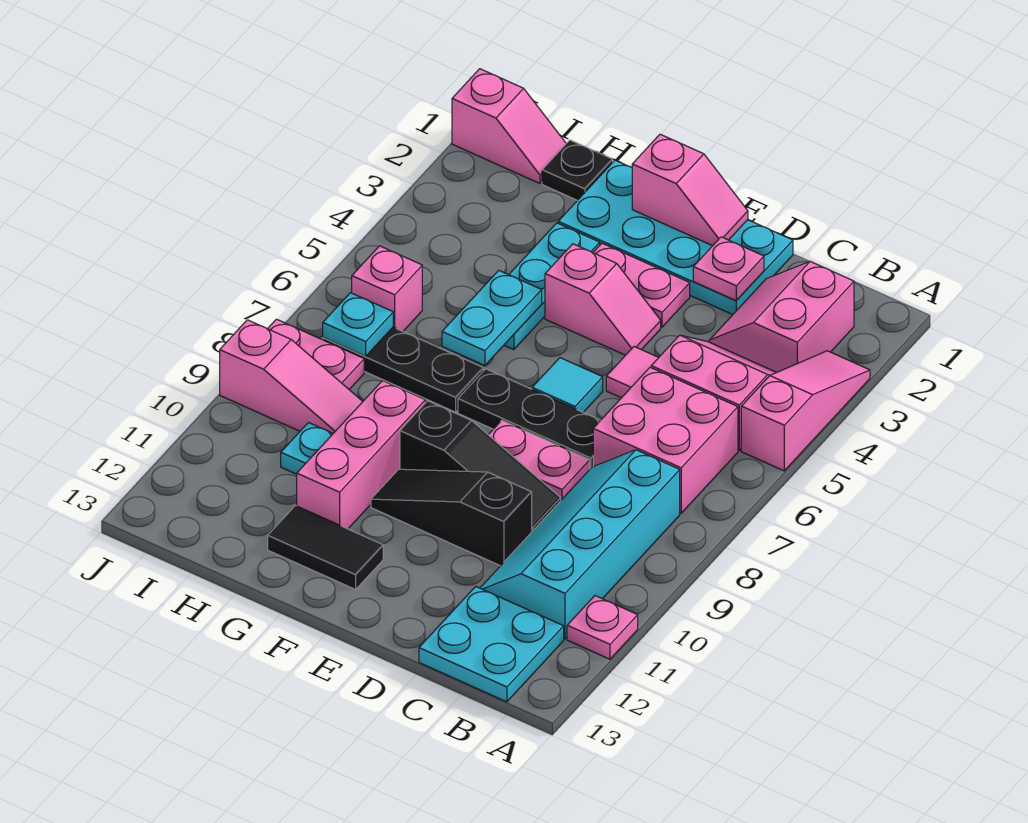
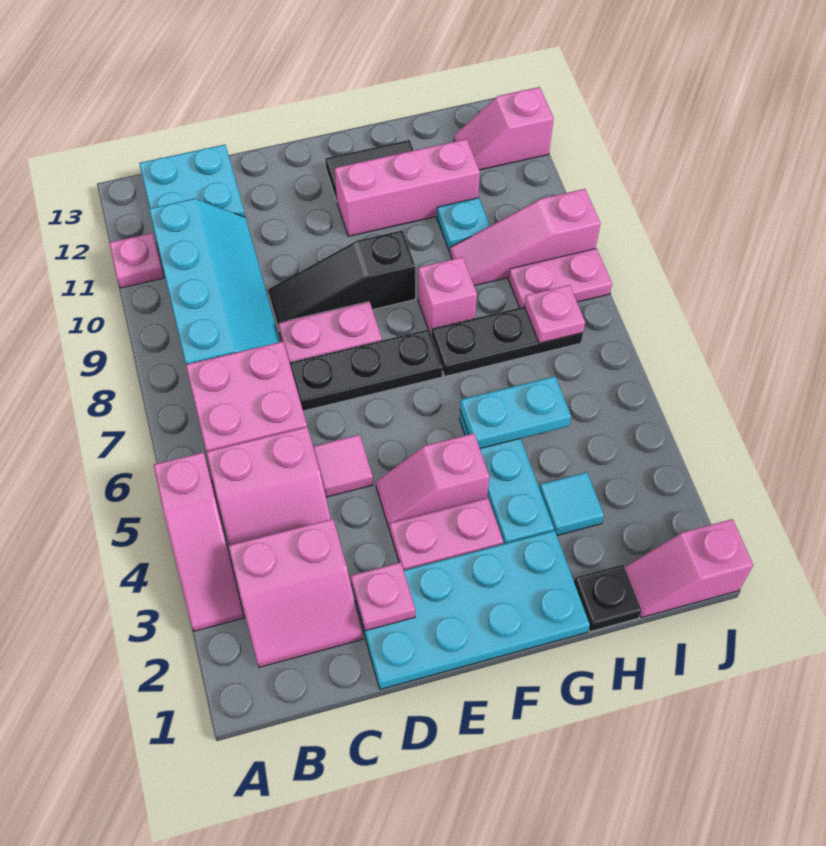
pink 2x2 slope [709,262,854,372] -> pink 2x2 slope turned to [229,519,363,667]
black 1x3 slope [371,469,532,566] -> none
pink 1x2 slope [632,134,748,246] -> pink 1x2 slope moved to [454,87,554,170]
cyan 1x1 tile [532,358,603,412] -> cyan 1x1 tile moved to [539,472,604,535]
cyan 1x2 plate [442,270,542,366] -> cyan 1x2 plate turned to [460,376,571,449]
pink 1x3 brick [297,381,425,529] -> pink 1x3 brick turned to [335,139,480,236]
pink 1x1 brick [352,246,422,331] -> pink 1x1 brick moved to [418,257,477,335]
cyan 1x1 plate [323,293,393,356] -> pink 1x1 plate [524,285,585,343]

